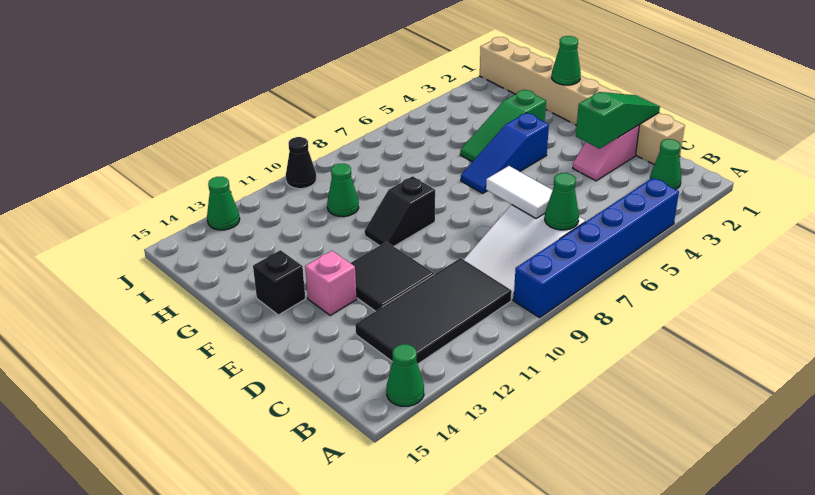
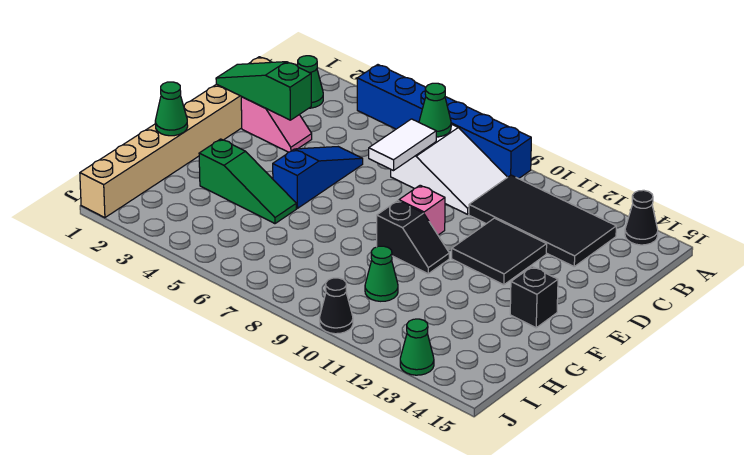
green 1x1 cone [386,344,424,406] -> black 1x1 cone [625,190,658,245]
pink 1x1 brick [305,251,357,315] -> pink 1x1 brick moved to [399,185,445,235]
blue 1x3 slope [461,113,549,193] -> blue 1x3 slope turned to [273,147,363,208]

